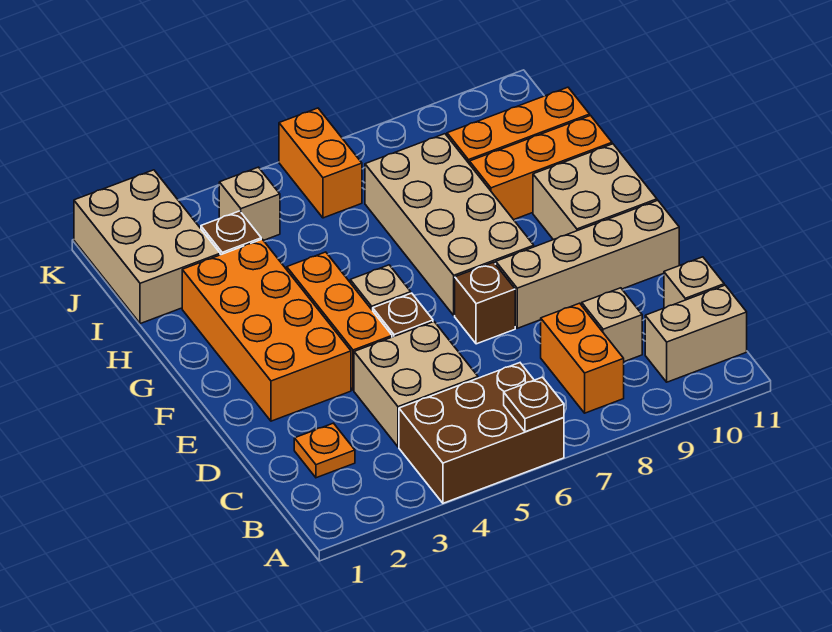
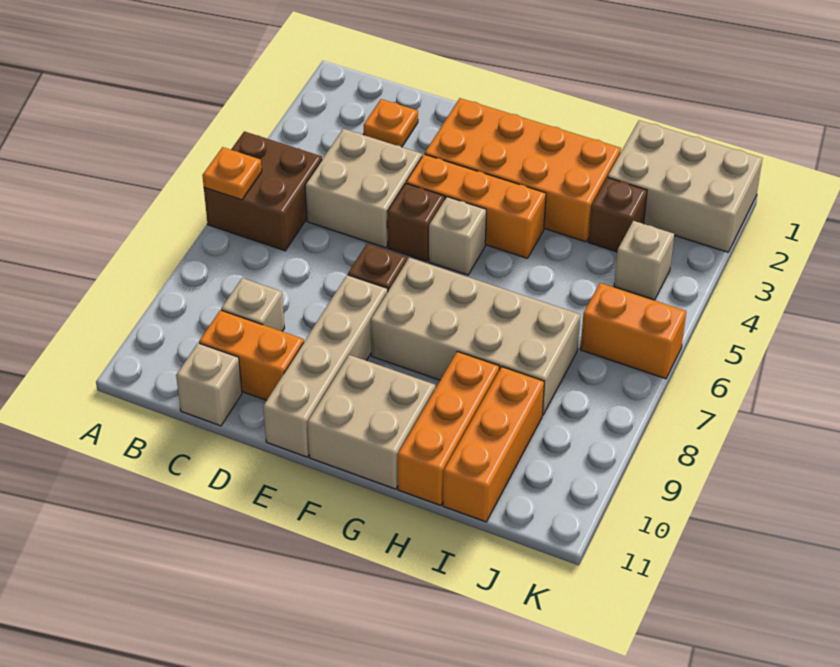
brown 2x3 brick [399,363,564,503] -> brown 2x2 brick [204,131,322,251]
brown 1x1 plate [504,377,564,432] -> orange 1x1 plate [202,147,262,200]
orange 1x2 brick [541,303,624,413] -> orange 1x2 brick moved to [199,310,304,400]
tan 1x2 brick [645,285,747,382] -> none

